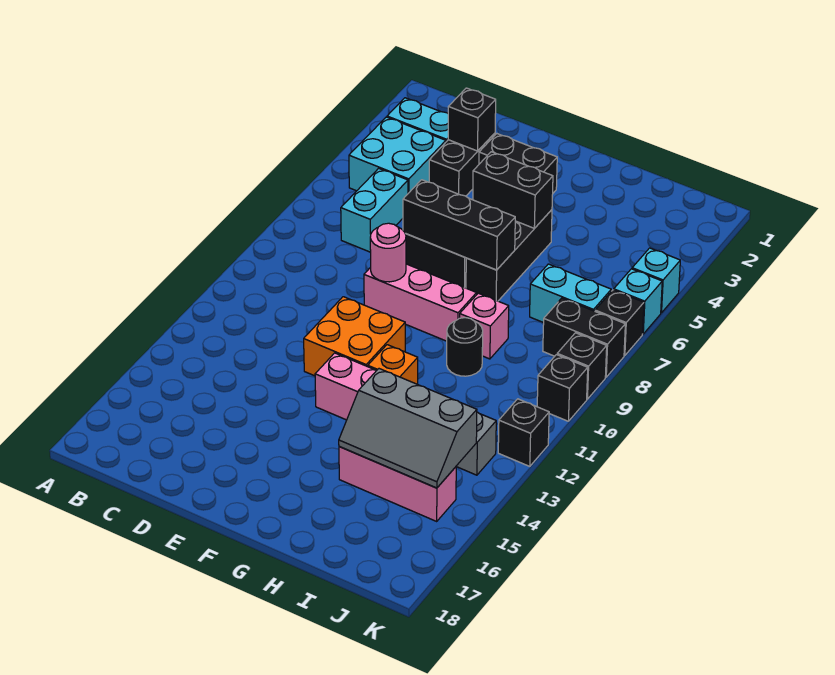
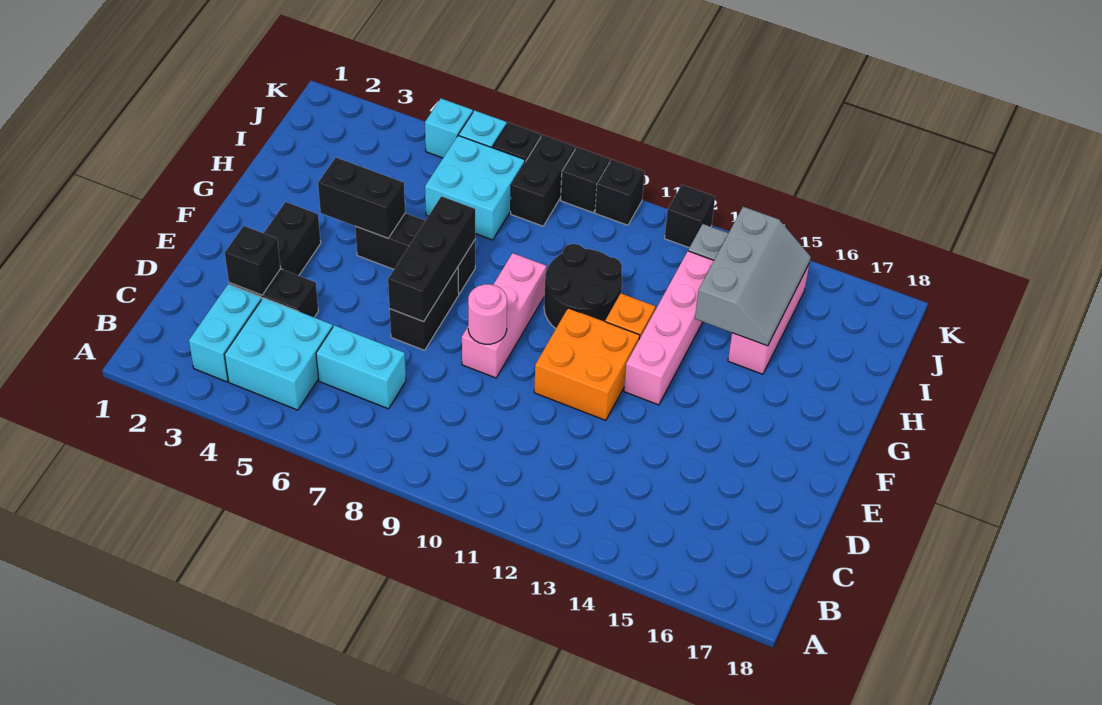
black 1x2 brick [473,152,553,228] -> black 1x2 brick turned to [318,157,405,238]
pink 1x1 brick [460,293,509,359] -> none
black 1x1 round brick [447,318,483,376] -> black 2x2 round brick [544,244,622,329]
cyan 1x2 brick [530,264,611,323] -> cyan 2x2 brick [425,135,525,240]

